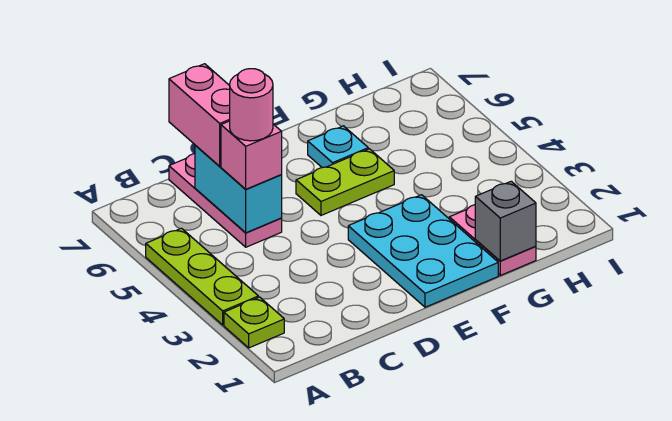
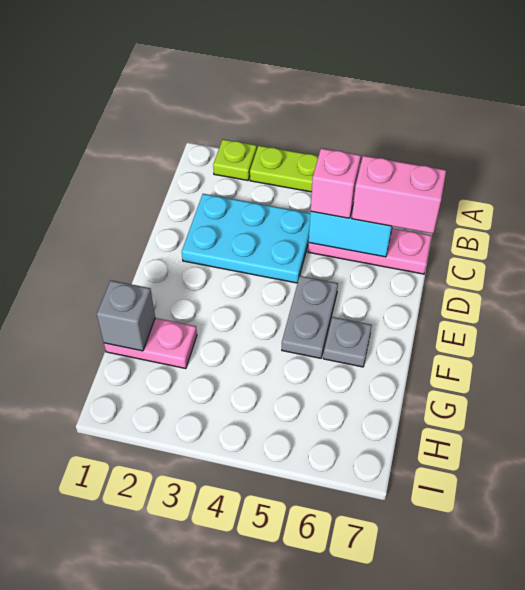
pink 1x1 round brick [230,69,273,141] -> none
cyan 2x3 plate [348,195,498,307] -> cyan 2x3 plate moved to [182,194,310,283]
lime 1x2 plate [296,149,394,215] -> grey 1x2 plate [282,276,338,358]
cyan 1x1 plate [308,126,368,168] -> grey 1x1 plate [323,317,372,367]

